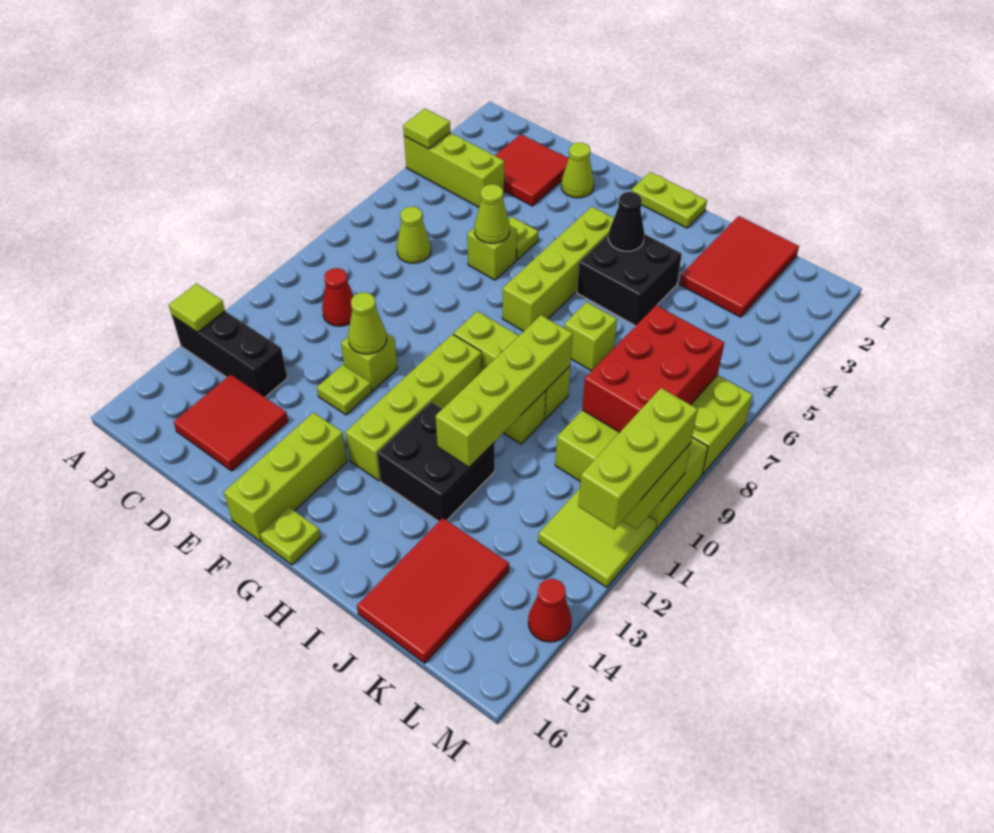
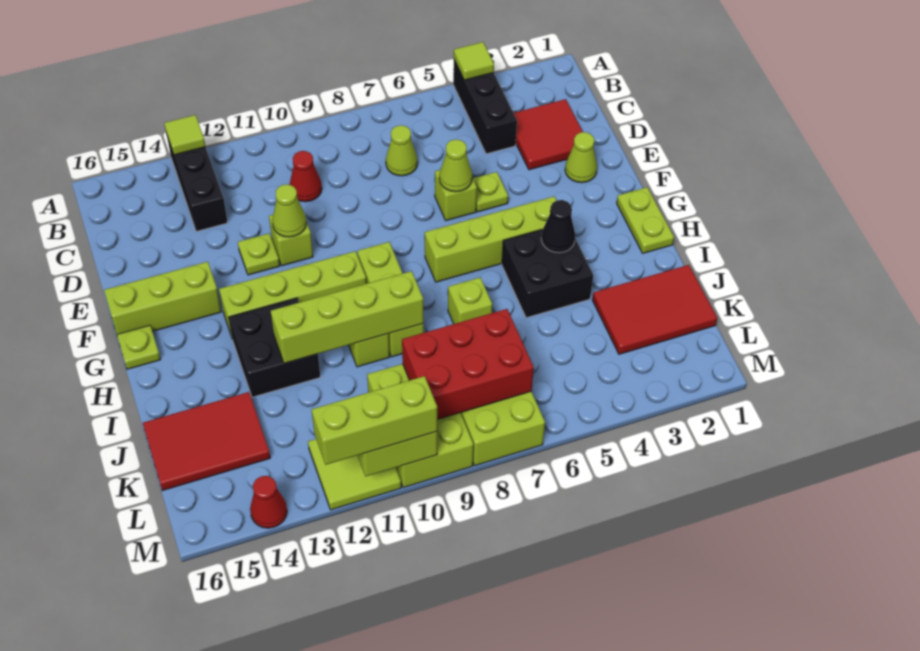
lime 1x3 brick [404,133,505,207] -> black 1x3 brick [453,60,517,154]
red 2x2 tile [174,374,288,471] -> none

